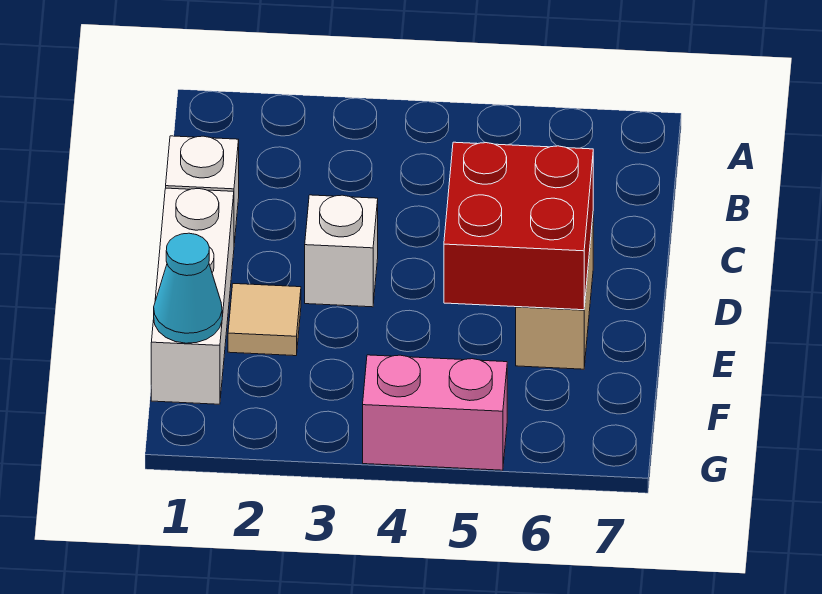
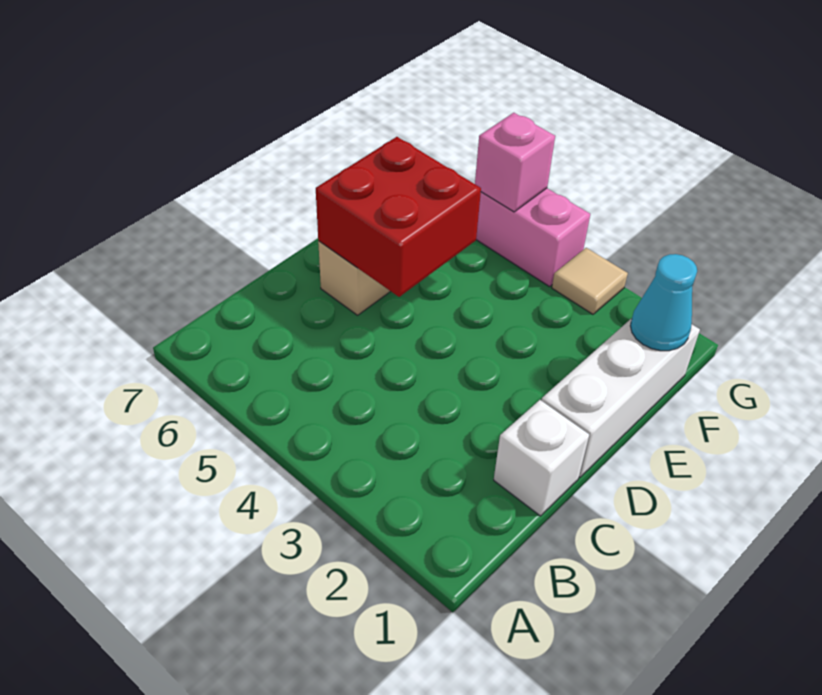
white 1x1 brick [305,195,378,307] -> none
tan 1x1 tile [228,284,301,356] -> tan 1x1 tile moved to [552,248,628,314]
none -> pink 1x1 brick [475,113,555,212]

